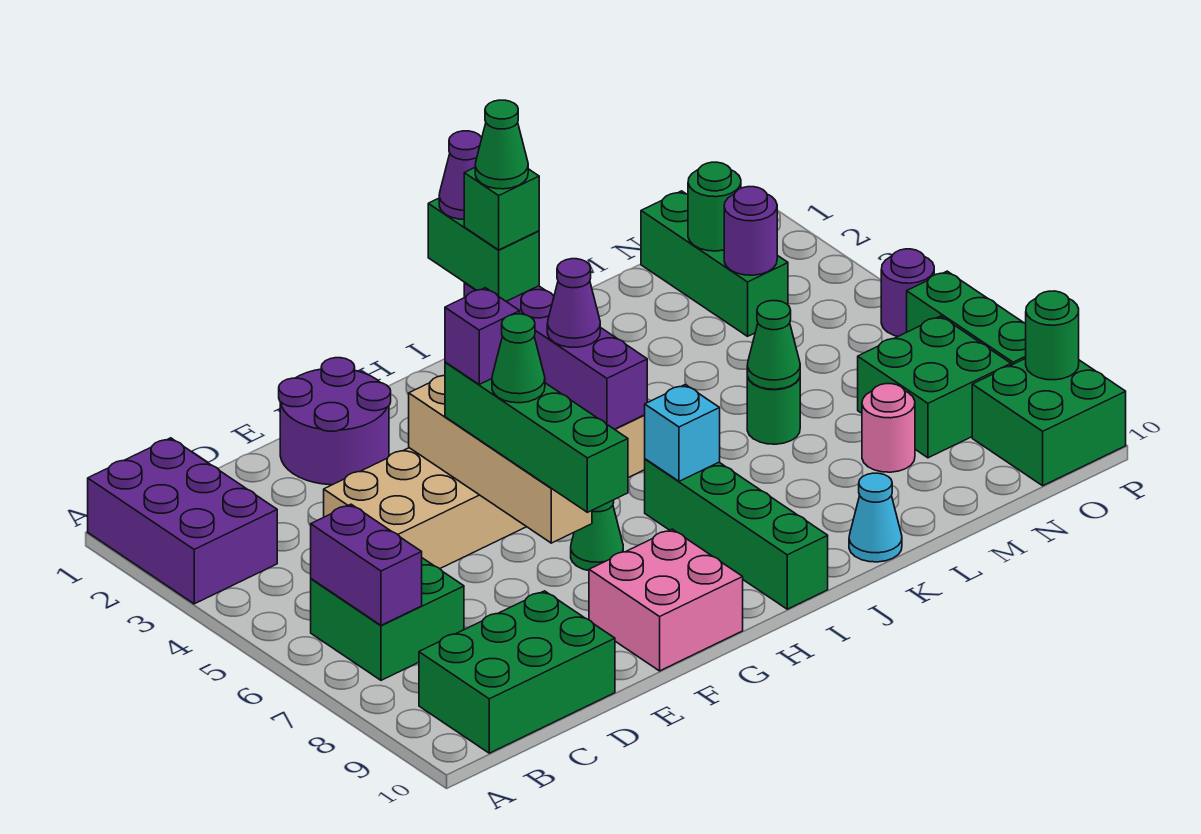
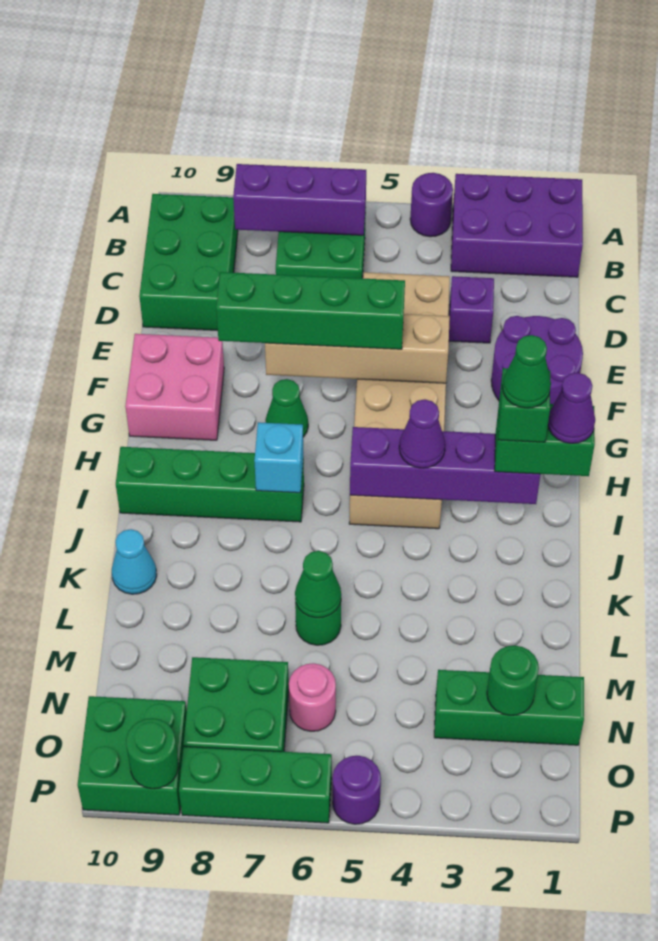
purple 1x2 brick [311,504,422,625] -> purple 1x3 brick [233,164,366,235]
purple 1x1 brick [445,288,520,384] -> purple 1x1 brick moved to [449,276,494,343]
green 1x1 cone [492,314,545,403] -> none
pink 1x1 round brick [862,384,915,472] -> pink 1x1 round brick moved to [289,663,336,731]
purple 1x1 round brick [724,187,777,275] -> purple 1x1 round brick moved to [410,173,453,237]

